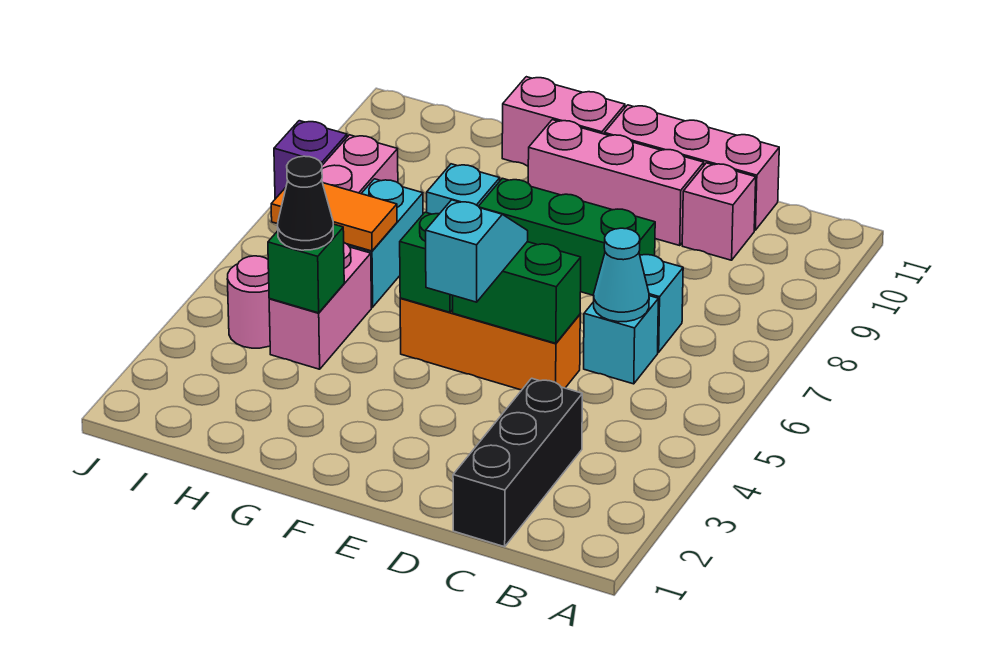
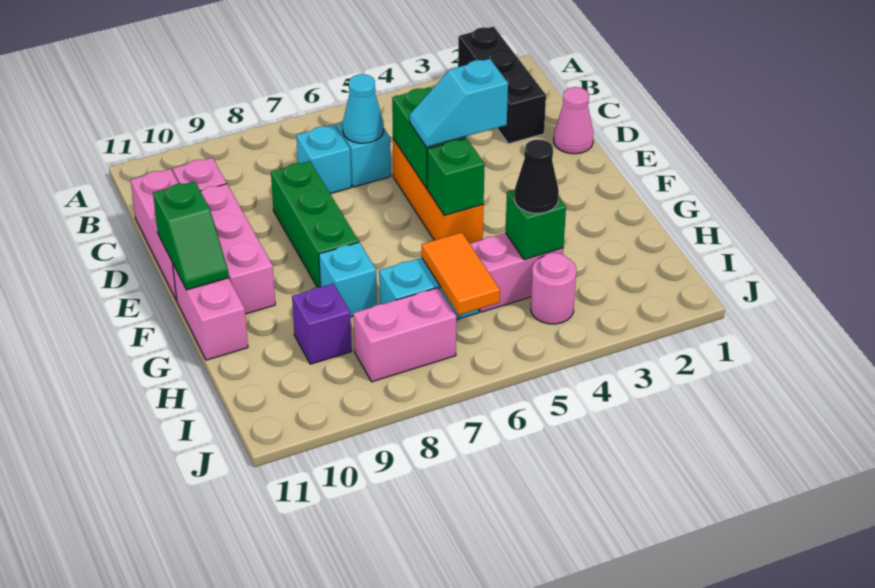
black 1x3 brick [453,378,582,547] -> black 1x3 brick turned to [458,27,546,144]
none -> pink 1x1 cone [554,87,593,154]
none -> green 1x2 slope [153,181,229,290]
purple 1x1 brick [274,121,347,199] -> purple 1x1 brick moved to [292,284,352,364]

